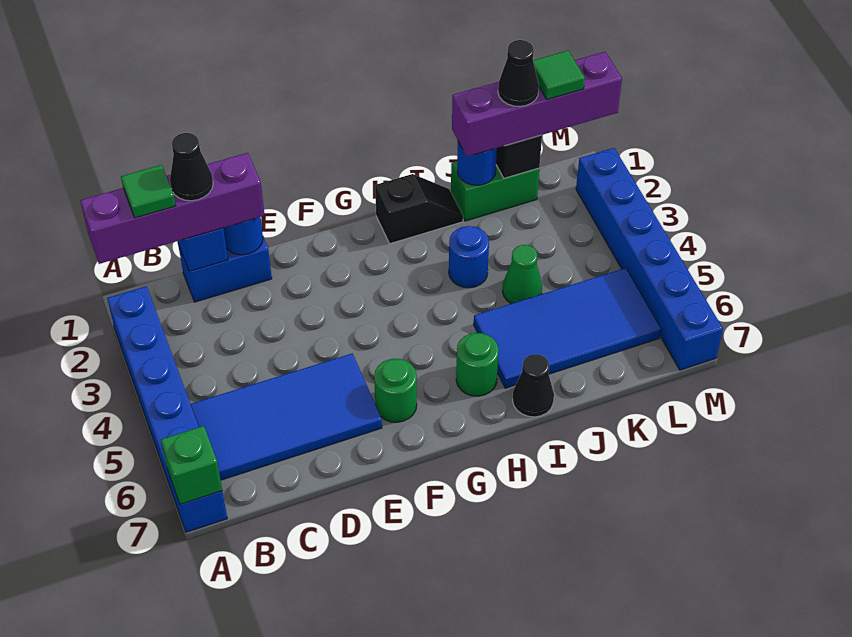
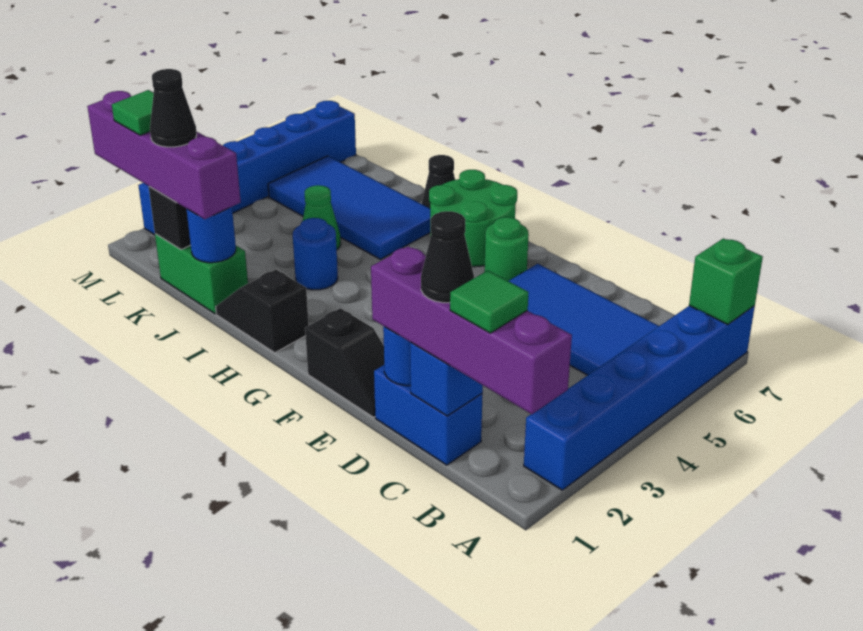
none -> black 1x2 slope [305,308,384,417]
green 1x1 round brick [456,333,499,396] -> green 2x2 round brick [429,170,517,267]

